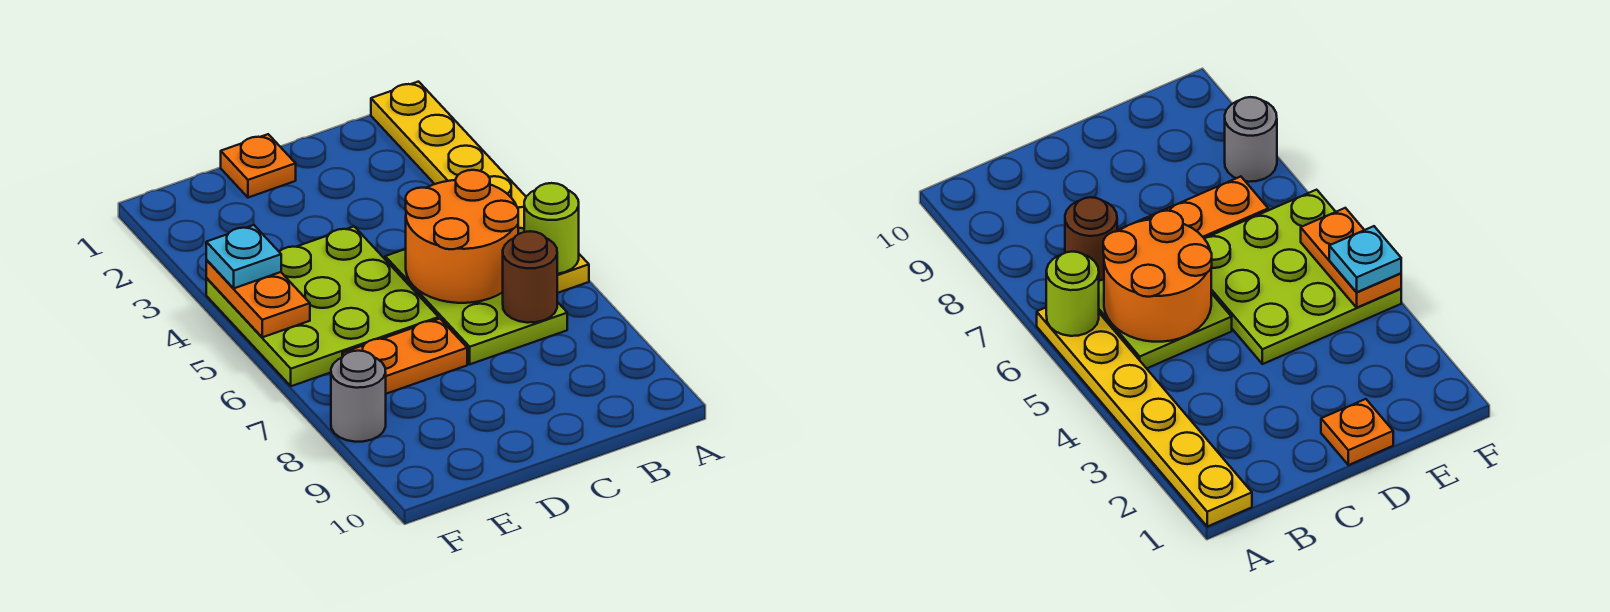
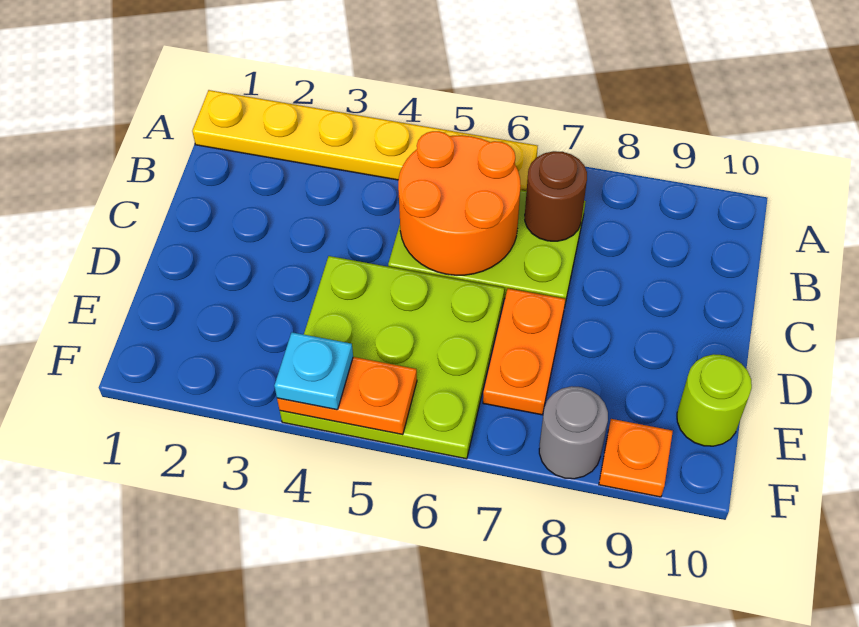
lime 1x1 round brick [524,183,579,274] -> lime 1x1 round brick moved to [677,354,752,446]
orange 1x1 plate [221,134,296,198] -> orange 1x1 plate moved to [599,419,673,497]

